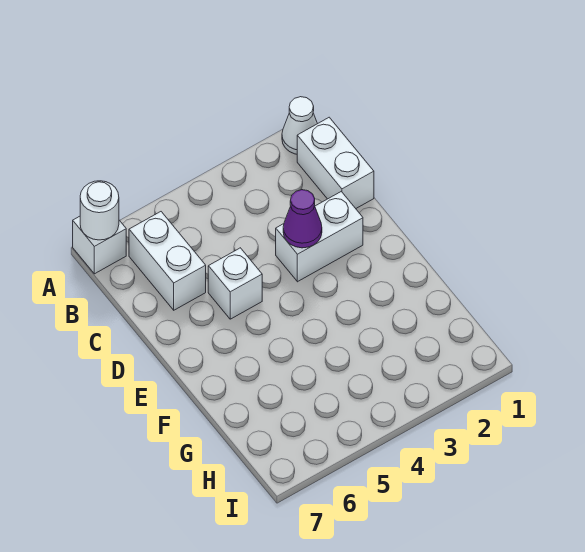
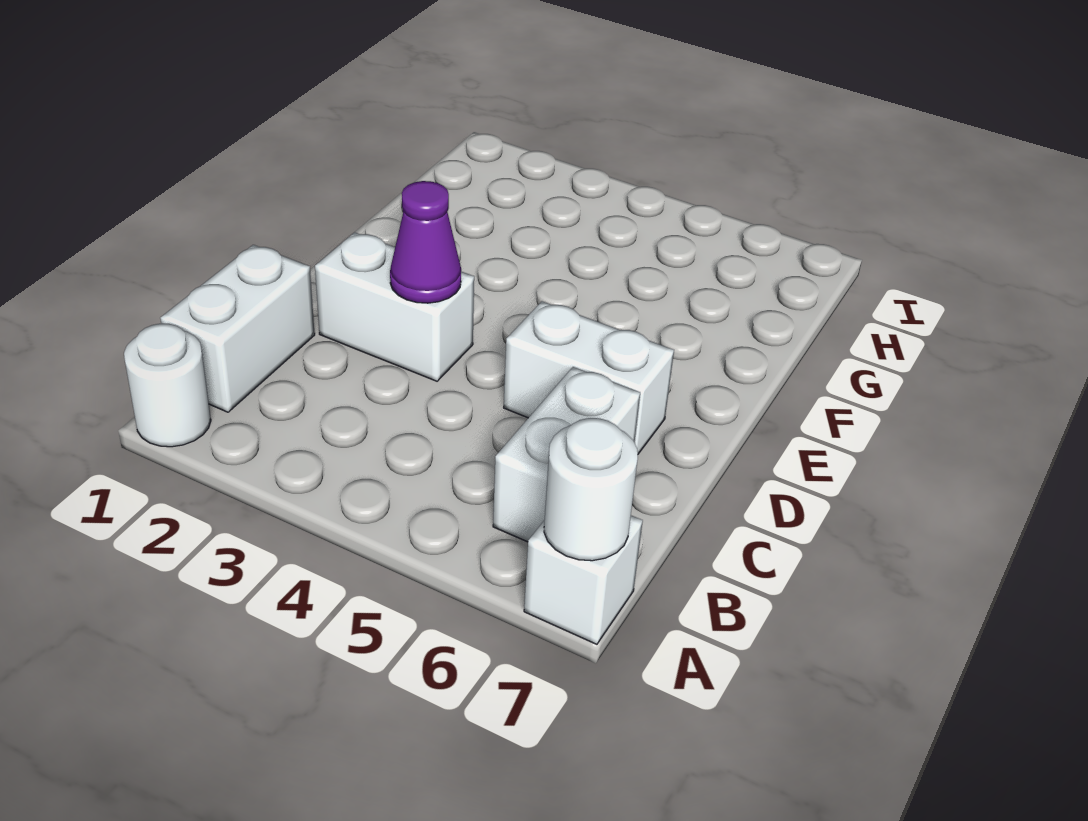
white 1x1 cone [282,97,317,154] -> white 1x1 round brick [124,324,211,447]
white 1x1 brick [208,248,262,319] -> white 1x2 brick [504,301,674,454]

